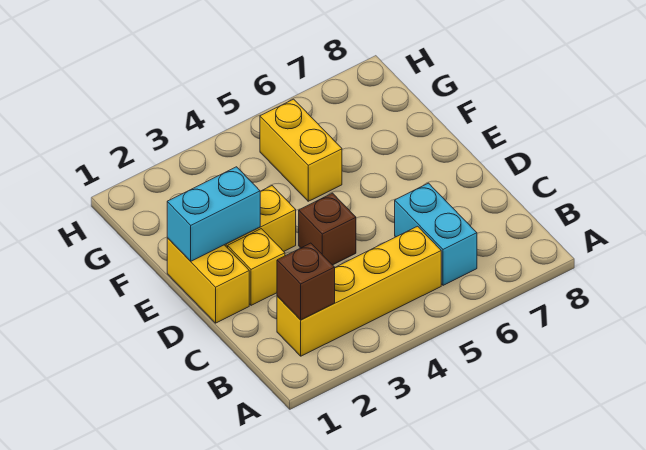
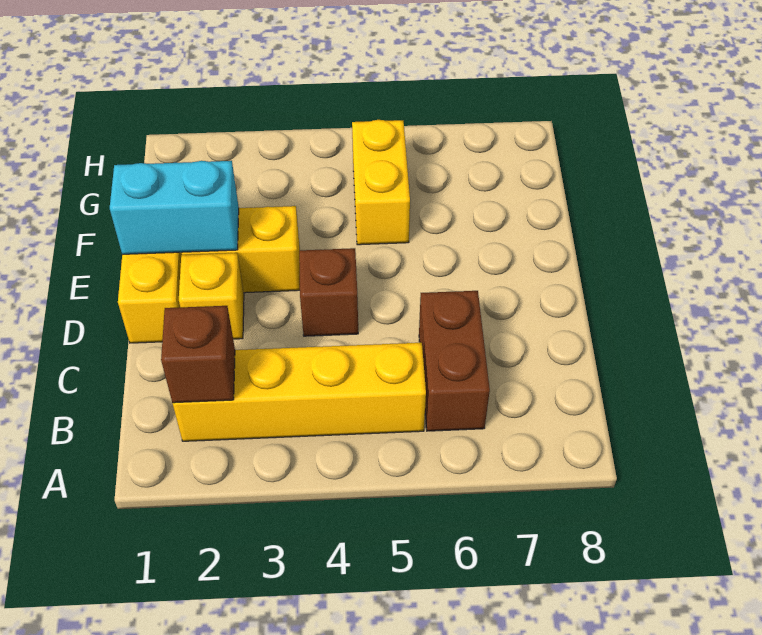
cyan 1x2 brick [395,183,477,285] -> brown 1x2 brick [419,291,490,431]

